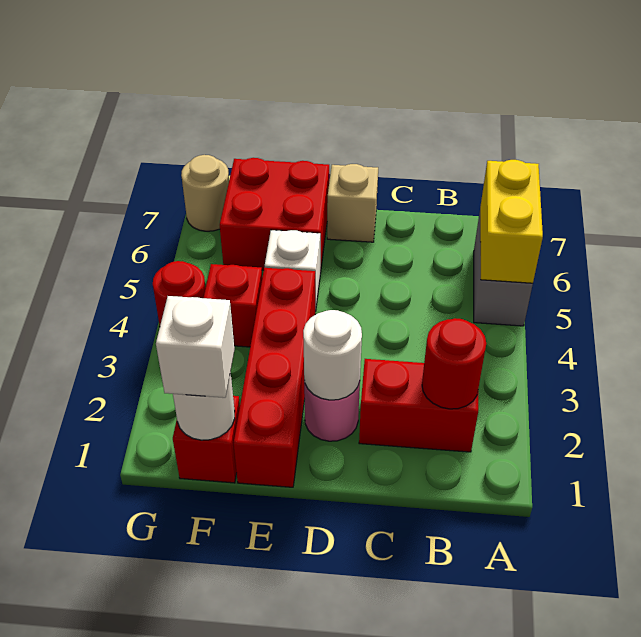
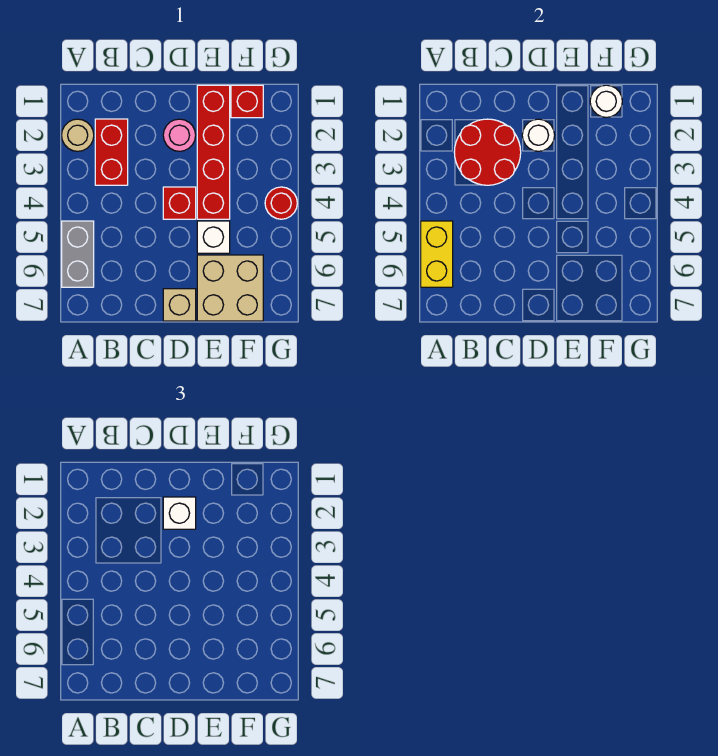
red 1x2 brick [359,359,478,452] -> red 1x2 brick turned to [95,119,128,185]
red 1x1 round brick [422,318,486,409] -> red 2x2 round brick [454,119,521,185]
red 2x2 brick [220,158,329,274] -> tan 2x2 brick [197,255,263,321]
white 1x1 brick [156,296,234,398] -> white 1x1 brick moved to [163,497,196,529]
red 1x1 brick [204,264,262,347] -> red 1x1 brick moved to [163,187,196,219]
tan 1x1 round brick [181,155,229,231] -> tan 1x1 round brick moved to [62,119,94,151]

